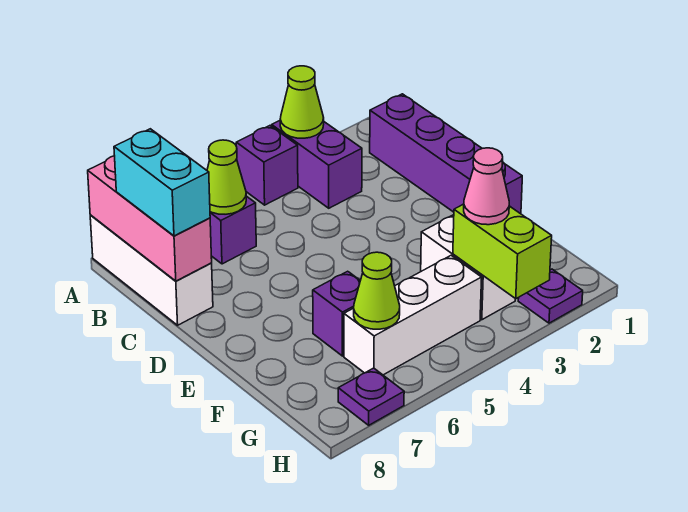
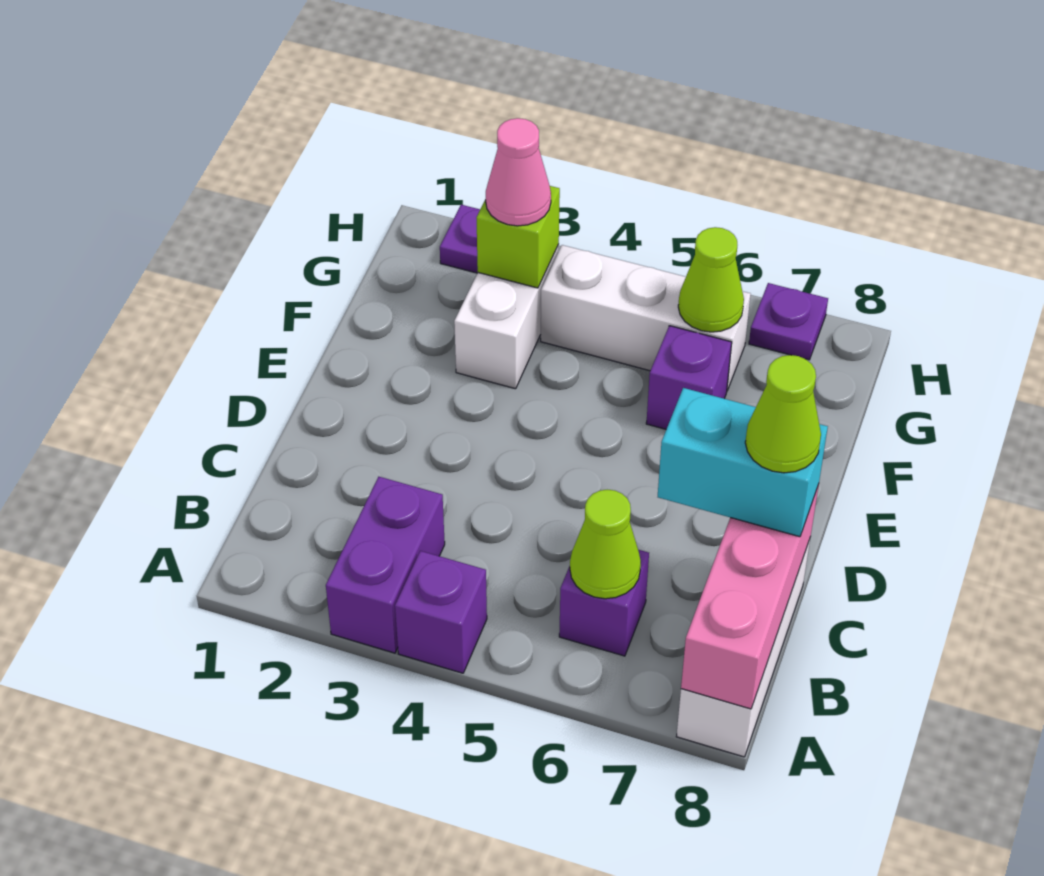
lime 1x1 cone [280,66,324,138] -> lime 1x1 cone moved to [745,355,821,473]
purple 1x4 brick [370,94,522,214] -> none
cyan 1x2 brick [114,129,210,236] -> cyan 1x2 brick turned to [658,388,828,537]
lime 1x2 brick [453,204,552,299] -> lime 1x1 brick [476,186,560,288]

